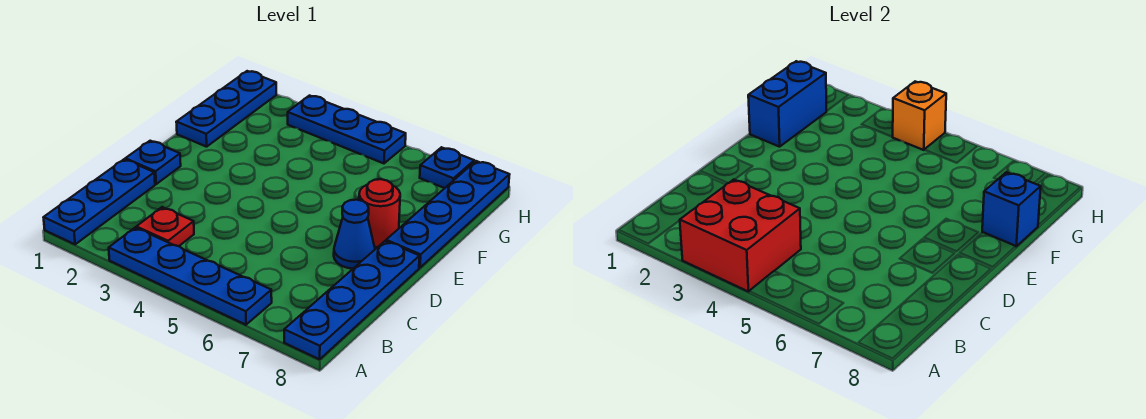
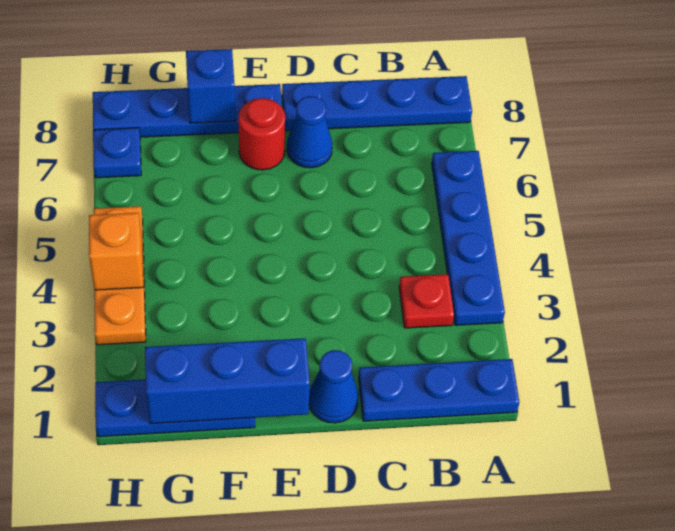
red 2x2 brick [679,180,801,292] -> none
blue 1x1 plate [125,141,181,184] -> blue 1x1 cone [309,350,359,423]
blue 1x2 brick [748,61,826,147] -> blue 1x3 brick [145,338,310,424]
blue 1x3 plate [288,96,406,163] -> orange 1x3 plate [94,206,146,345]

